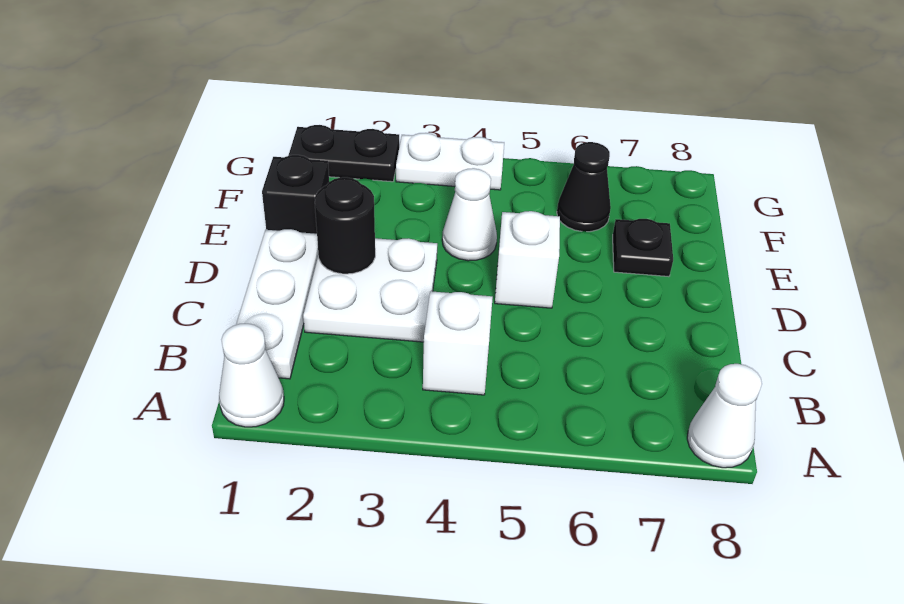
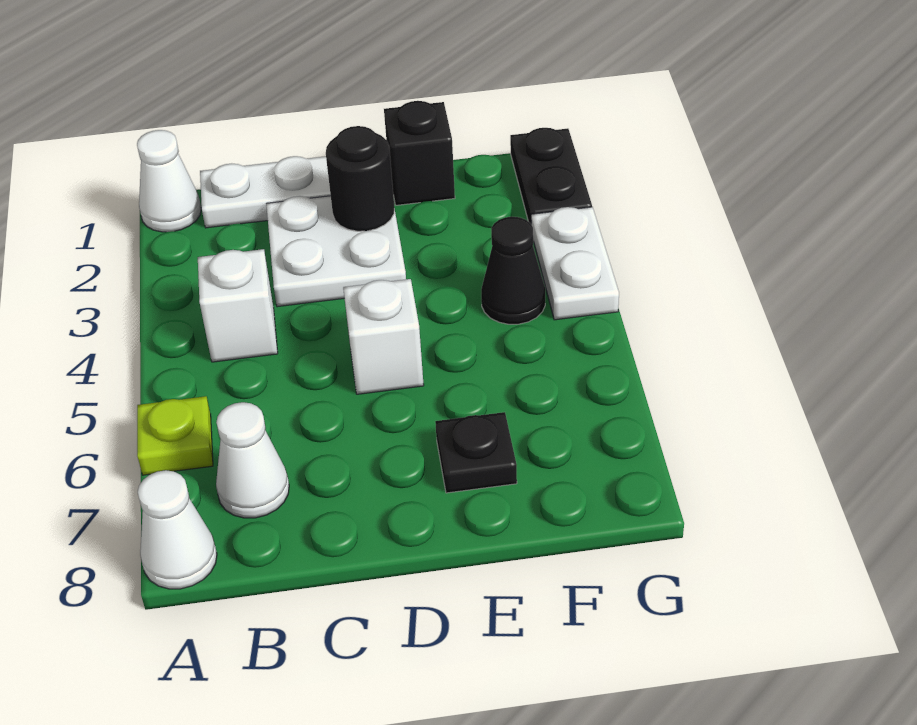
none -> lime 1x1 plate [137,396,213,475]
white 1x1 cone [442,168,497,261] -> white 1x1 cone moved to [216,402,289,518]
black 1x1 cone [557,142,611,232] -> black 1x1 cone moved to [481,217,545,324]

